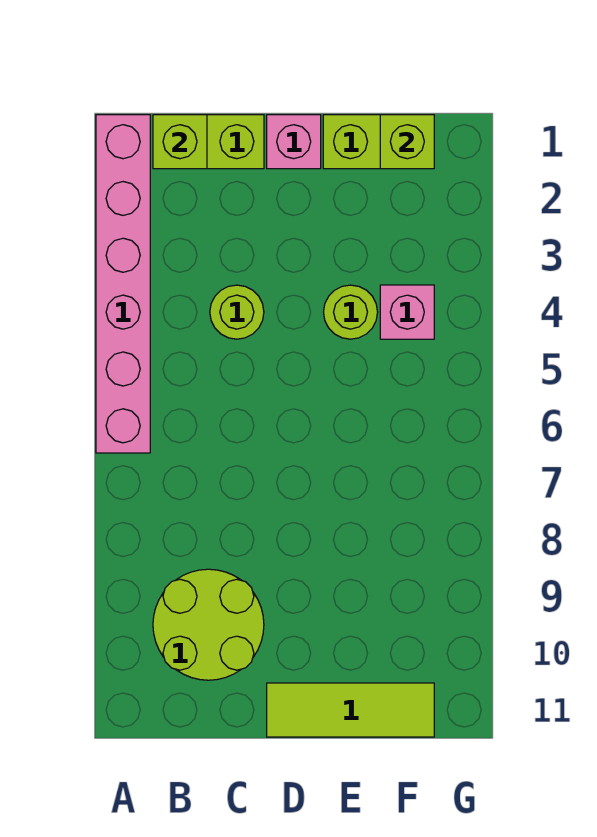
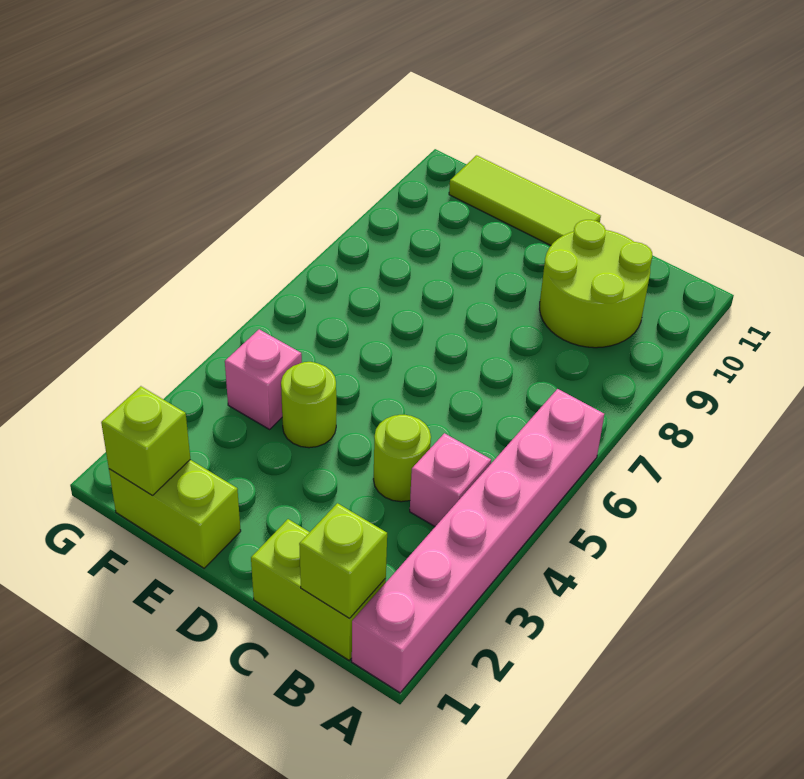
pink 1x1 brick [267,115,321,169] -> pink 1x1 brick moved to [410,433,491,526]

